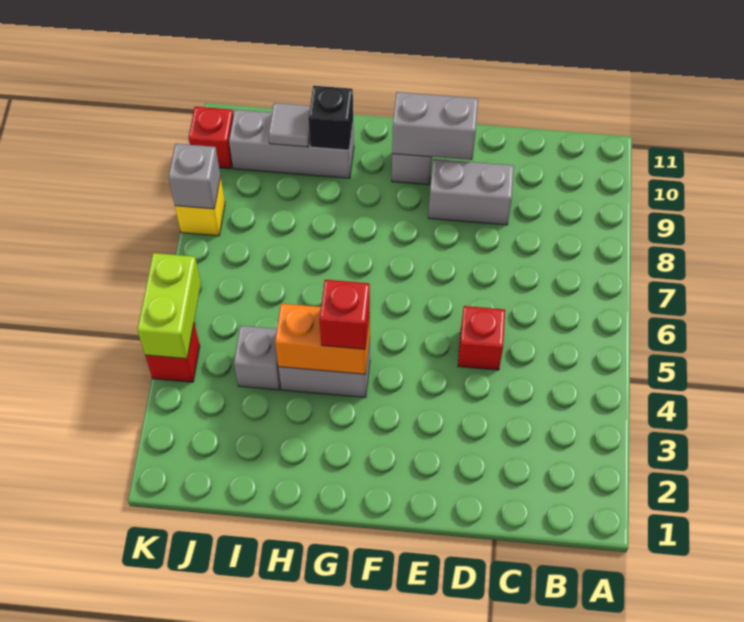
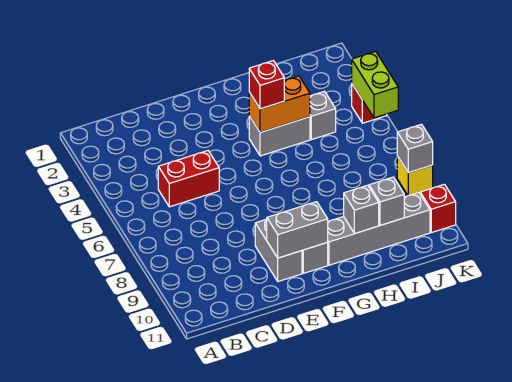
red 1x1 brick [458,306,505,370] -> red 1x2 brick [158,151,219,207]
grey 1x2 brick [428,159,514,225] -> grey 1x2 brick turned to [255,219,302,281]
grey 1x3 brick [229,110,354,178] -> grey 1x4 brick [328,193,430,265]
black 1x1 brick [308,86,353,150] -> grey 1x1 brick [344,185,379,234]
grey 1x1 tile [269,103,310,147] -> grey 1x1 brick [369,177,404,225]

